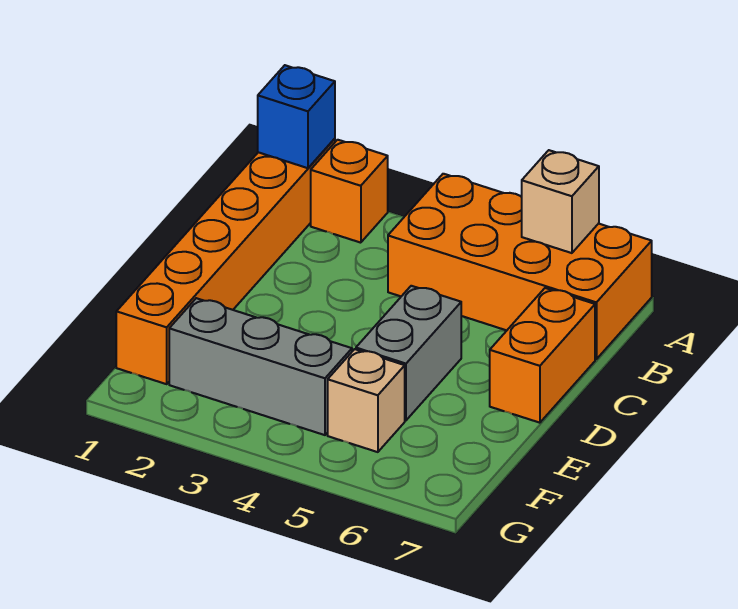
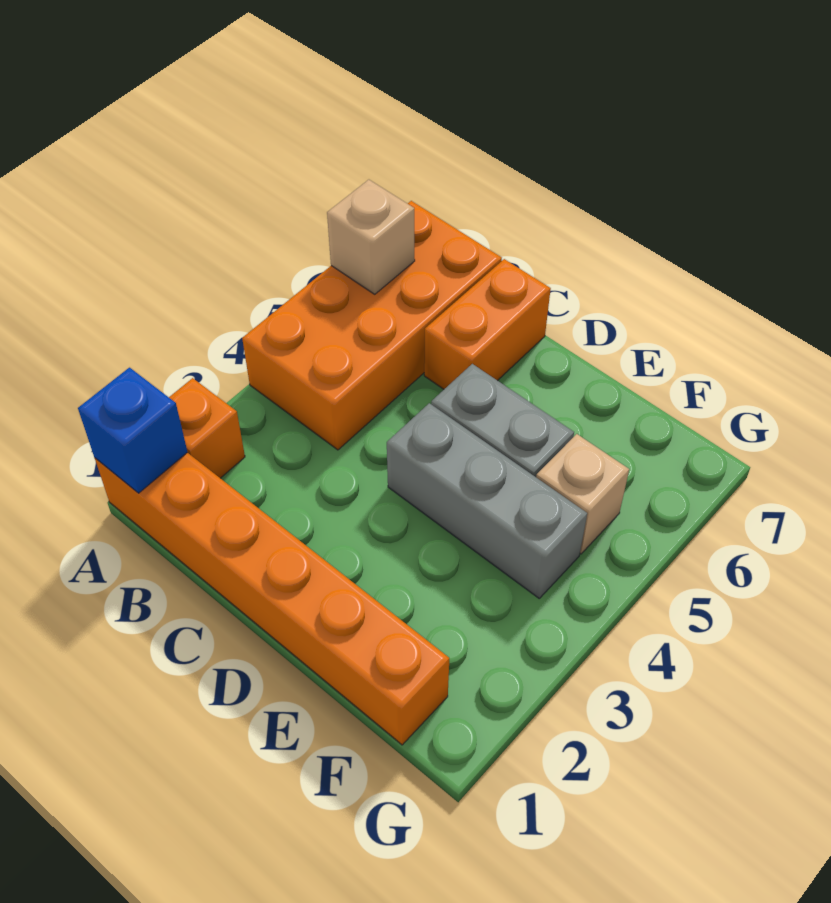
orange 1x2 brick [490,288,595,423] -> orange 1x2 brick turned to [424,259,551,389]
grey 1x3 brick [169,298,352,435] -> grey 1x3 brick turned to [387,403,587,598]

